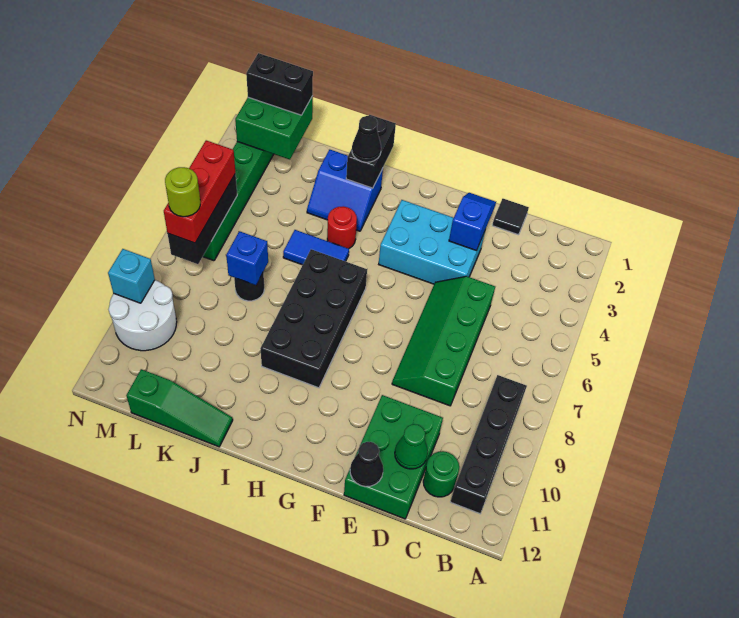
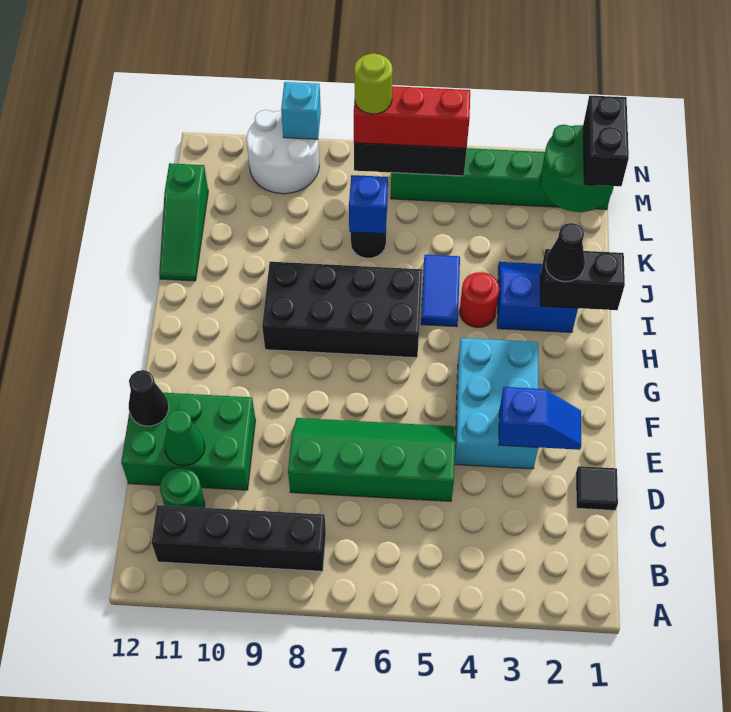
blue 2x2 slope [307,150,383,231] -> blue 2x2 slope turned to [497,262,578,332]
green 2x2 brick [235,96,313,160] -> green 2x2 round brick [540,125,614,212]

